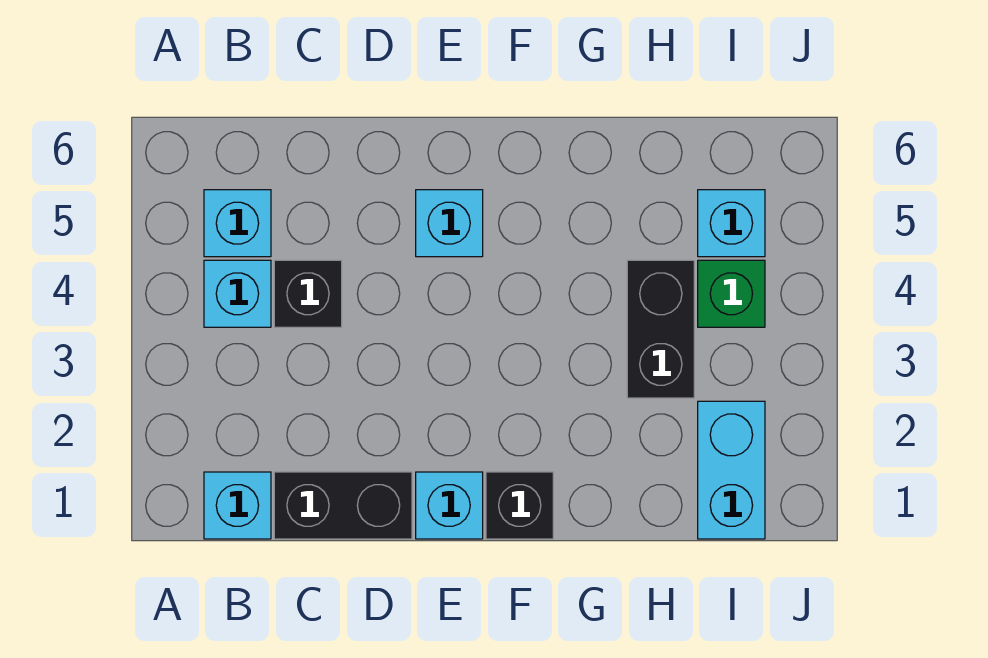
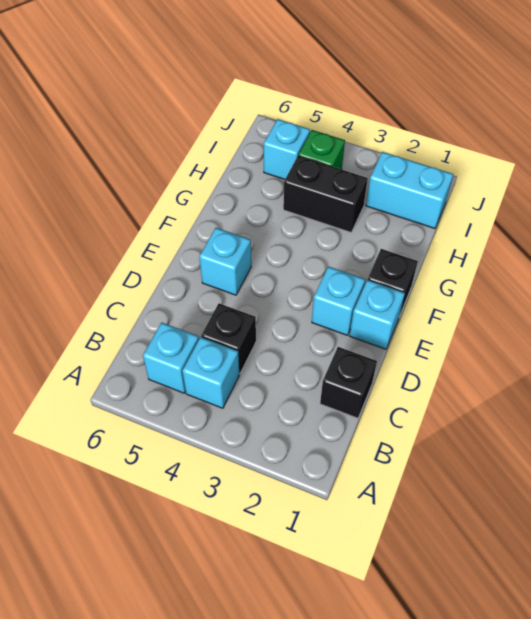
cyan 1x1 brick [204,472,271,539] -> cyan 1x1 brick moved to [312,266,365,335]
black 1x2 brick [274,472,412,539] -> black 1x1 brick [320,347,377,418]

